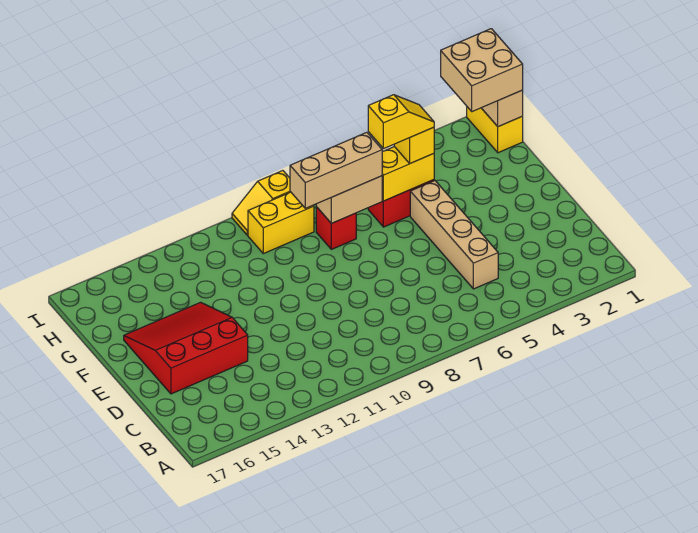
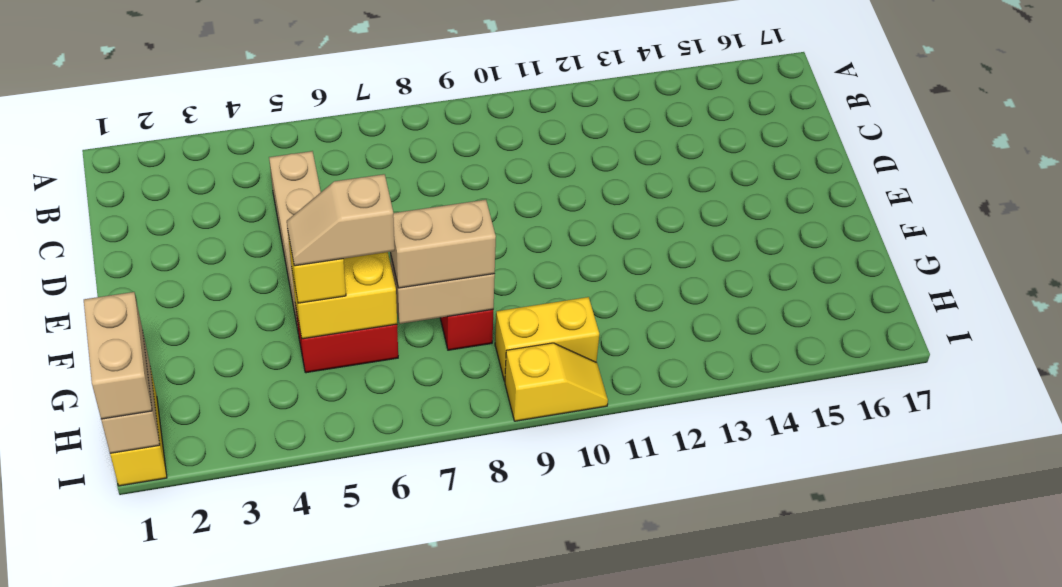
red 3x3 slope [124,302,248,394] -> none
yellow 1x2 slope [368,95,434,149] -> tan 1x2 slope [287,174,395,266]
tan 1x3 brick [290,132,382,208] -> tan 1x2 brick [390,200,496,288]
tan 2x2 brick [441,29,523,112] -> tan 1x2 brick [84,292,152,419]

